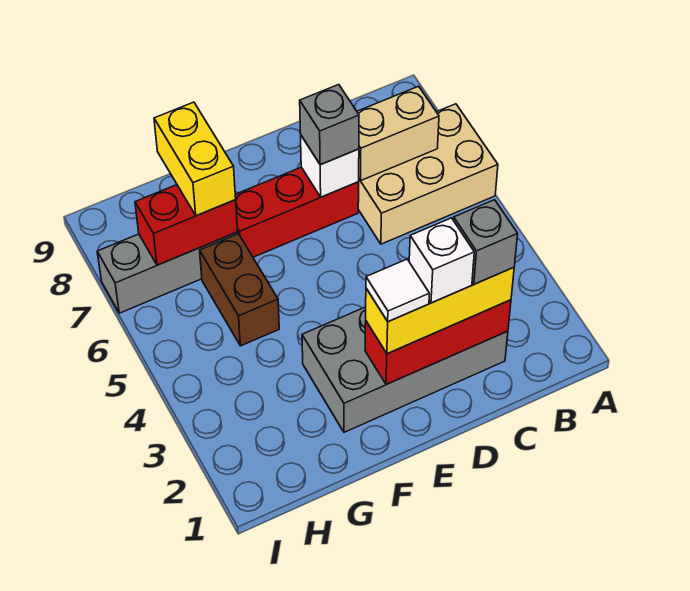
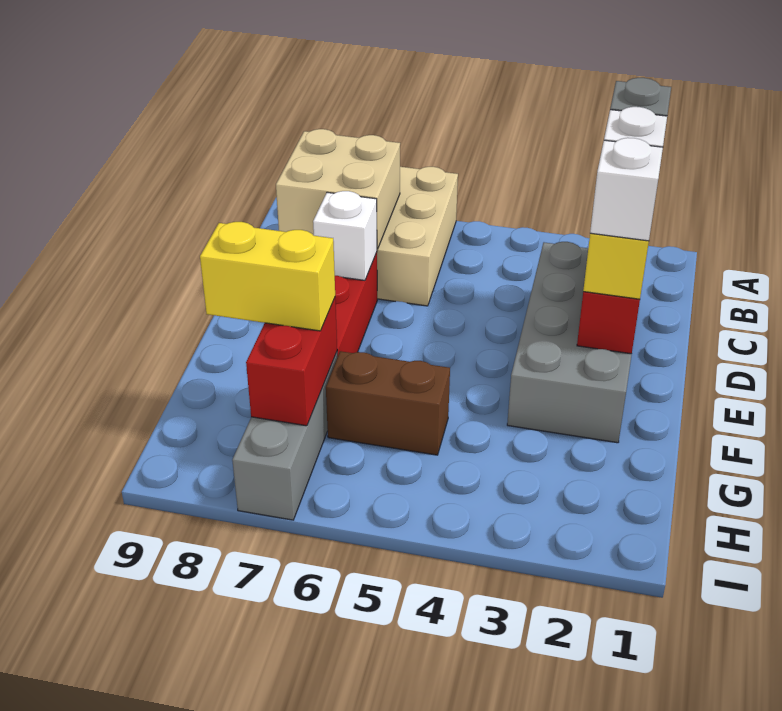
tan 1x2 brick [357,86,439,181] -> tan 2x2 brick [276,129,400,249]
grey 1x1 brick [300,85,359,165] -> none
white 1x1 tile [366,259,429,322] -> white 1x1 brick [590,138,663,241]

